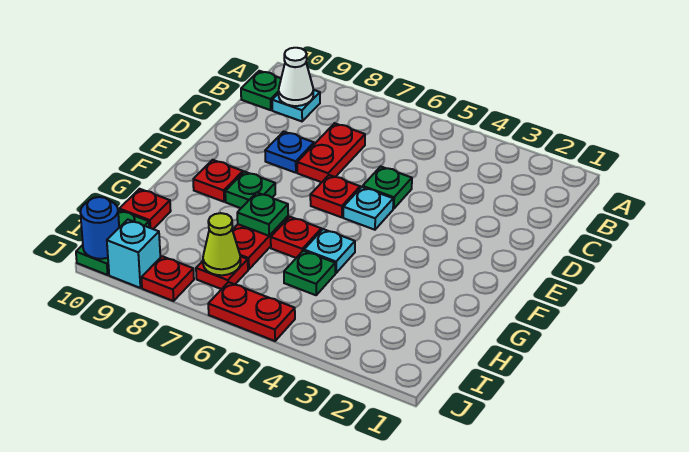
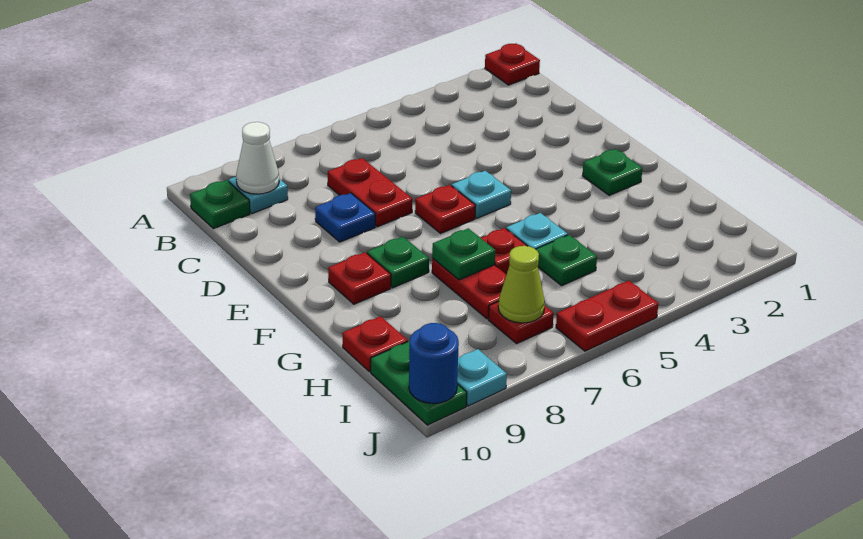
green 1x1 plate [363,166,412,209] -> green 1x1 plate moved to [582,149,642,195]
red 1x1 plate [141,256,194,301] -> red 1x1 plate moved to [485,44,540,85]
cyan 1x1 brick [107,220,160,288] -> cyan 1x1 plate [457,349,507,406]

